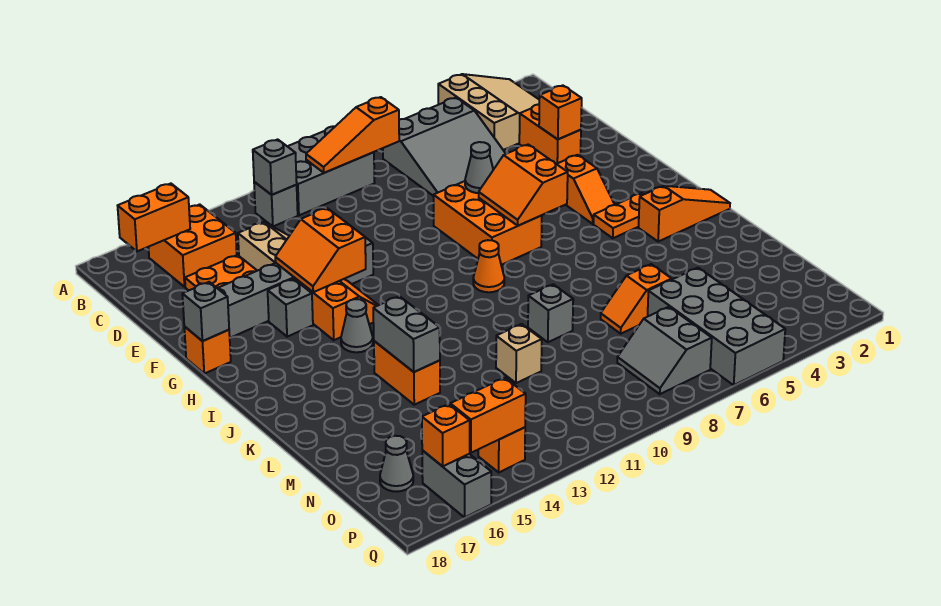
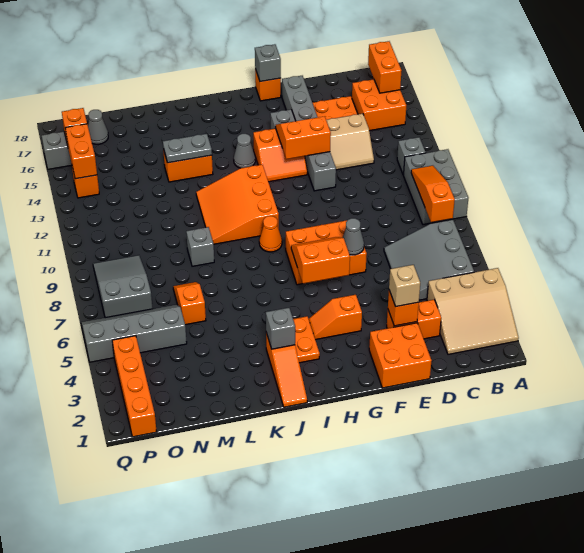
grey 1x1 brick [253,139,297,195] -> grey 1x1 brick moved to [266,308,295,349]
none -> orange 2x2 brick [369,323,432,388]
none -> orange 3x3 slope [196,165,279,244]
grey 1x2 brick [373,296,440,372] -> grey 1x2 plate [163,134,212,163]
tan 1x1 brick [496,324,542,383] -> tan 1x1 brick moved to [389,265,420,307]
grey 2x4 brick [648,268,785,385] -> grey 2x4 slope [81,304,187,362]
grey 2x2 slope [617,307,712,394] -> grey 2x3 slope [93,255,153,318]
none -> orange 1x4 brick [112,336,157,437]

